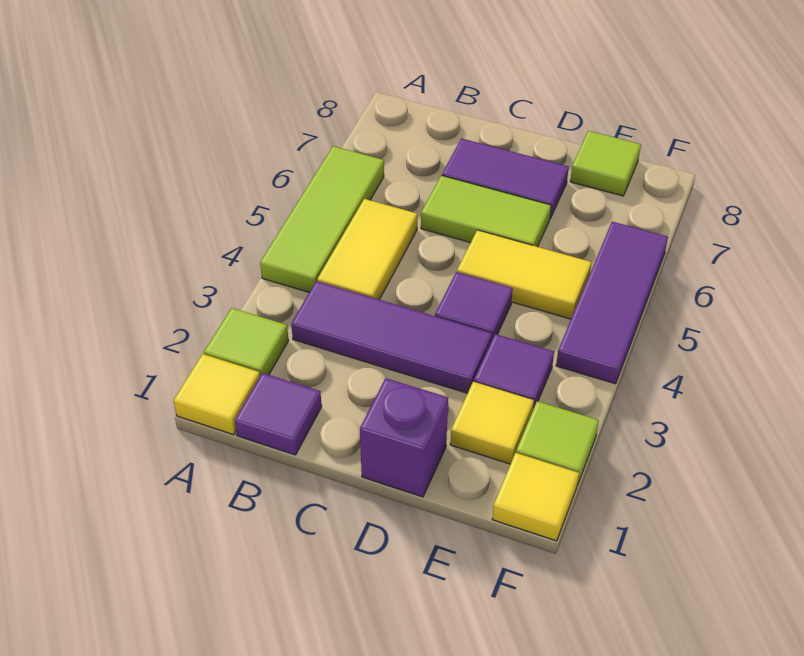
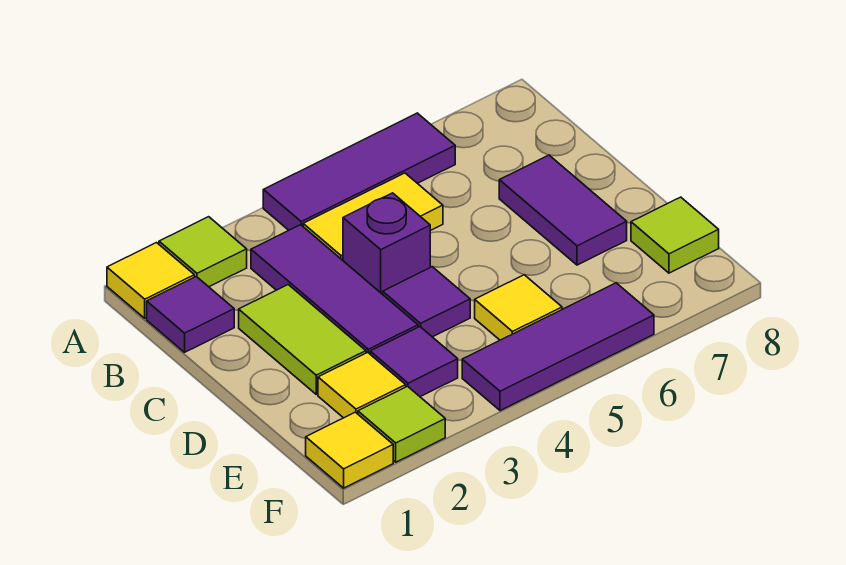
lime 1x3 tile [260,146,384,292] -> purple 1x3 tile [263,113,455,230]
lime 1x2 tile [421,175,551,247] -> lime 1x2 tile moved to [239,285,366,394]
purple 1x1 brick [360,378,448,497] -> purple 1x1 brick moved to [343,193,430,294]
yellow 1x2 tile [457,230,592,319] -> yellow 1x1 tile [475,275,562,340]

